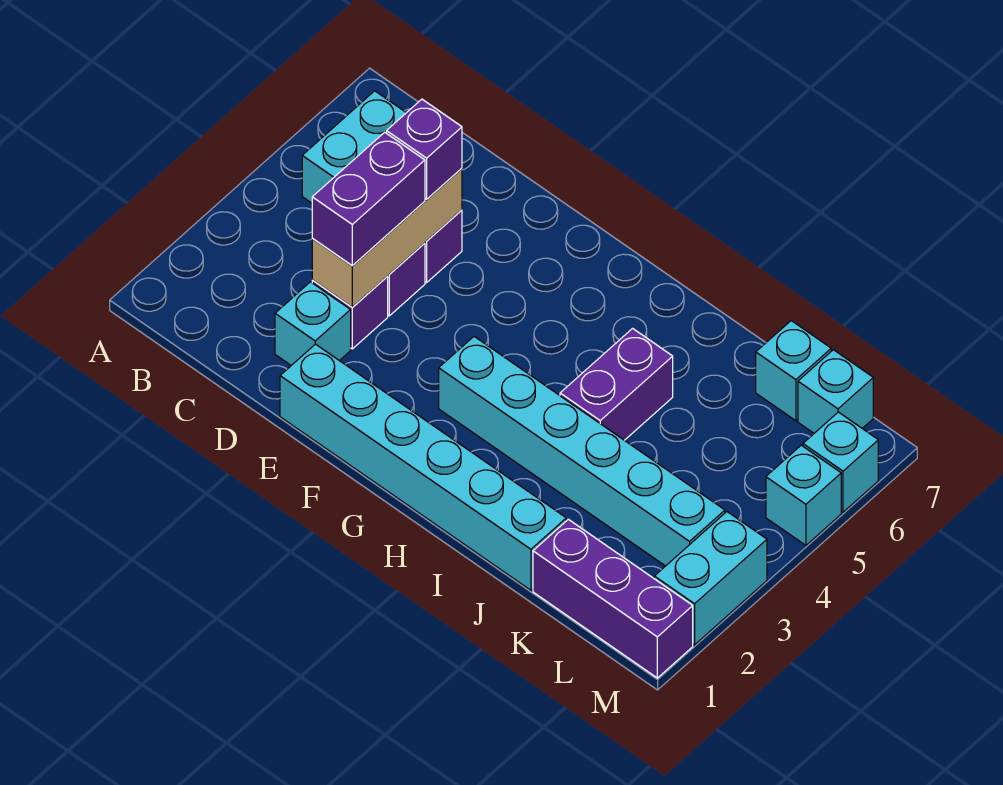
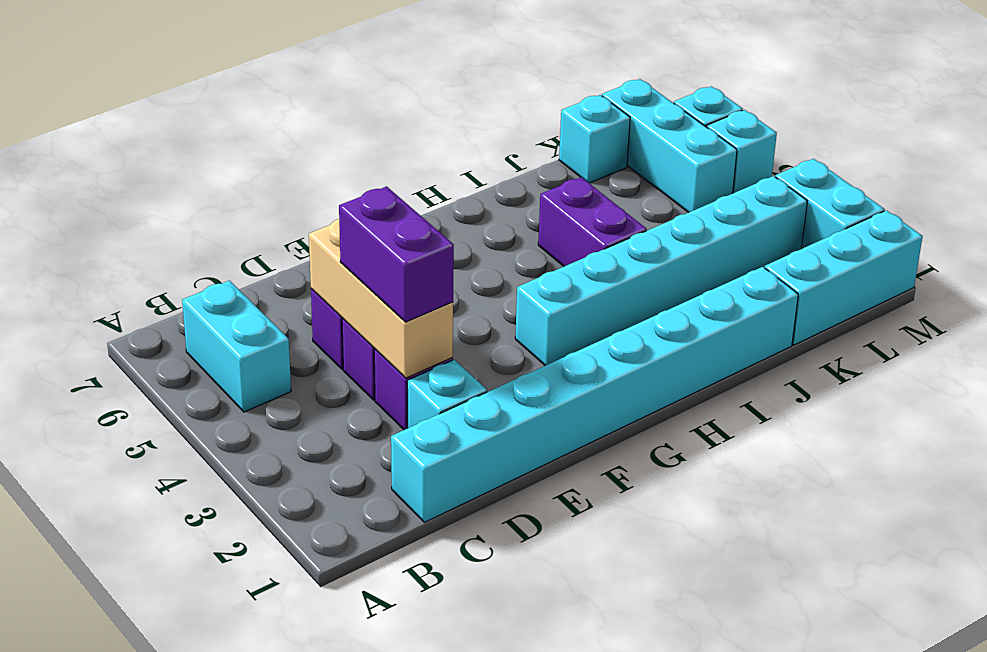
purple 1x1 brick [387,99,462,199] -> none
cyan 1x6 brick [280,344,566,590] -> cyan 1x8 brick [391,267,798,522]
purple 1x3 brick [533,519,693,678] -> cyan 1x3 brick [765,210,923,345]
cyan 1x1 brick [798,350,873,433] -> cyan 1x3 brick [602,79,737,213]

